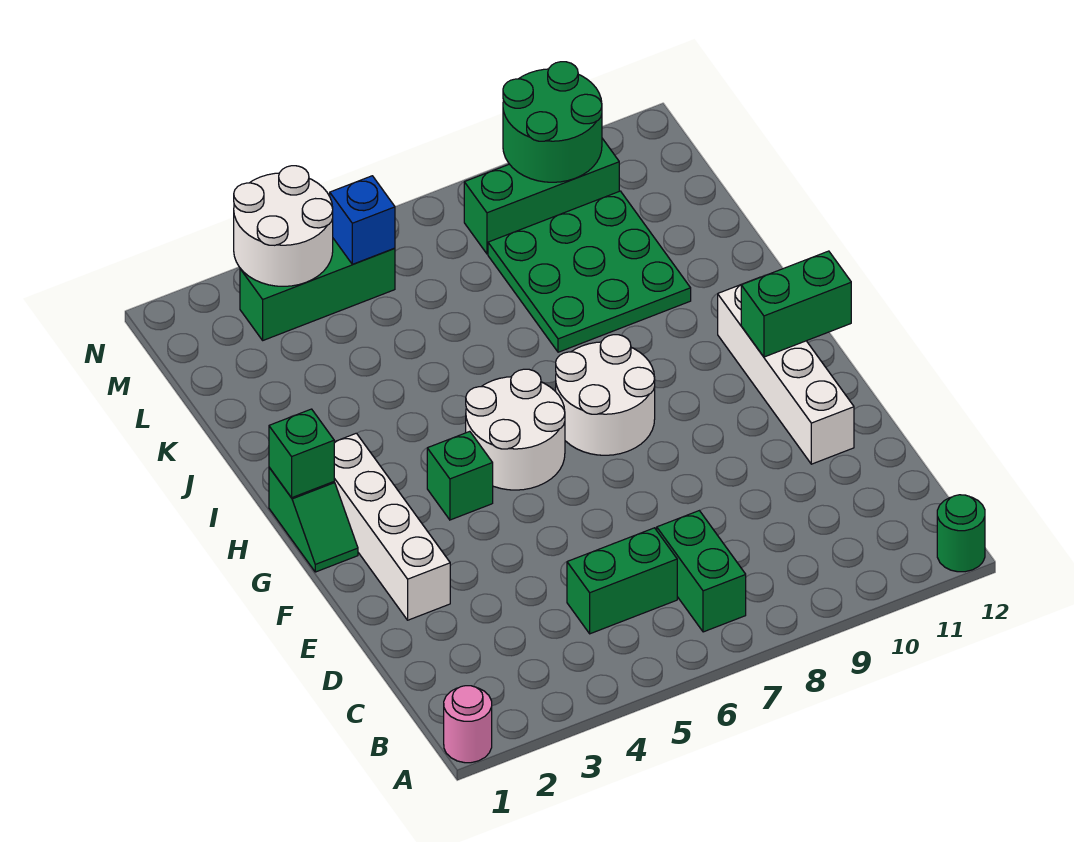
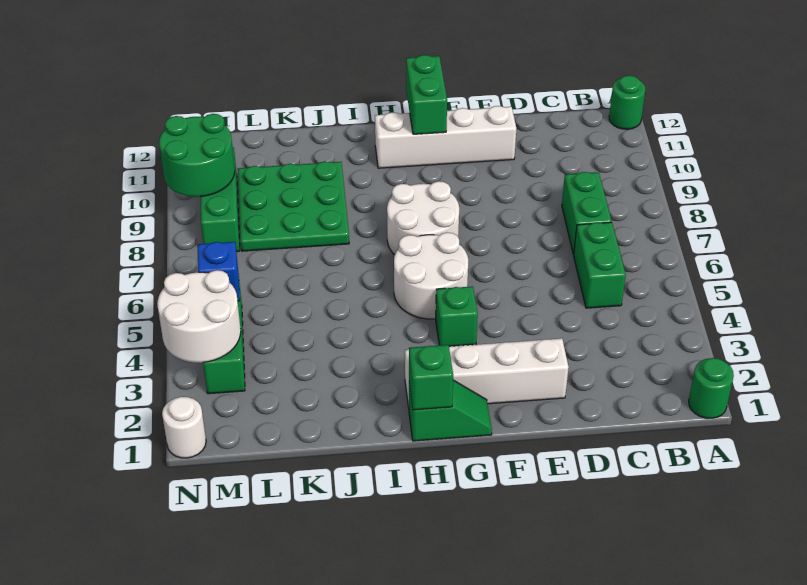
pink 1x1 round brick [444,686,492,763] -> green 1x1 round brick [689,358,734,418]
green 1x2 brick [657,511,746,632] -> green 1x2 brick turned to [562,172,612,254]
none -> white 1x1 round brick [162,397,206,458]

